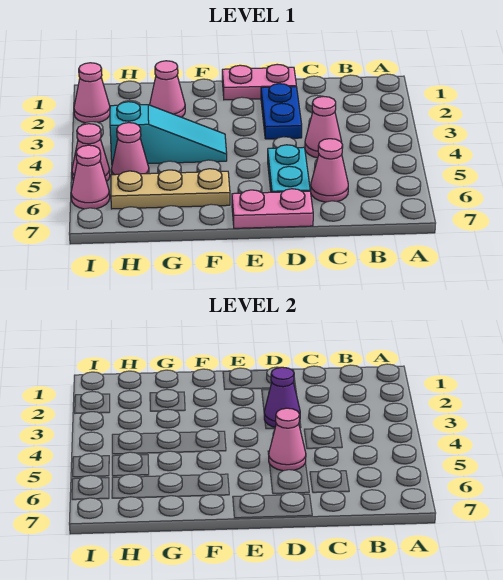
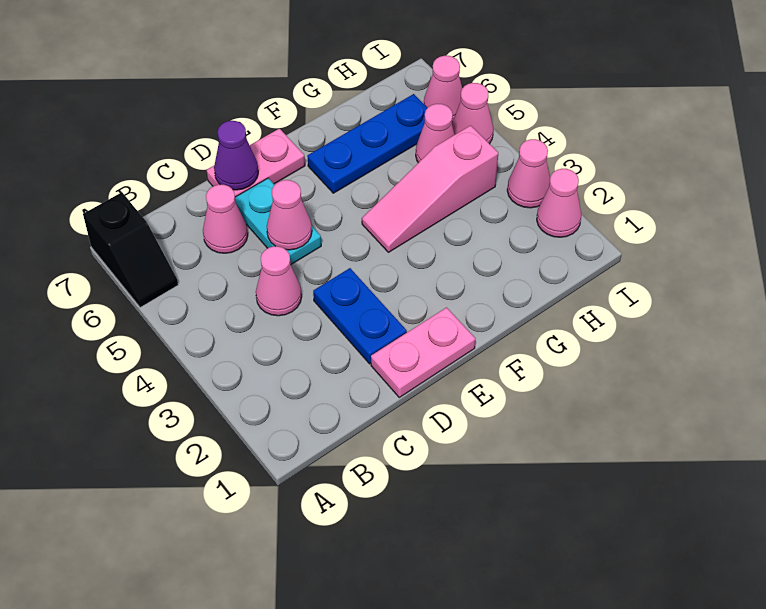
none -> black 1x2 slope [83,192,178,308]
purple 1x1 cone [264,367,300,427] -> purple 1x1 cone moved to [214,121,258,190]
cyan 1x3 slope [110,102,227,164] -> pink 1x3 slope [362,126,498,252]
tan 1x3 plate [111,169,230,209] -> blue 1x3 plate [307,94,427,193]
pink 1x1 cone [150,61,185,117] -> pink 1x1 cone moved to [507,139,550,208]

